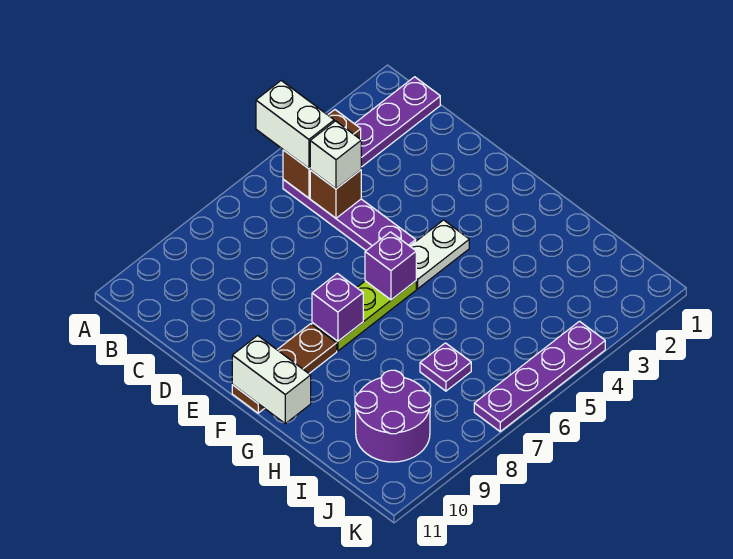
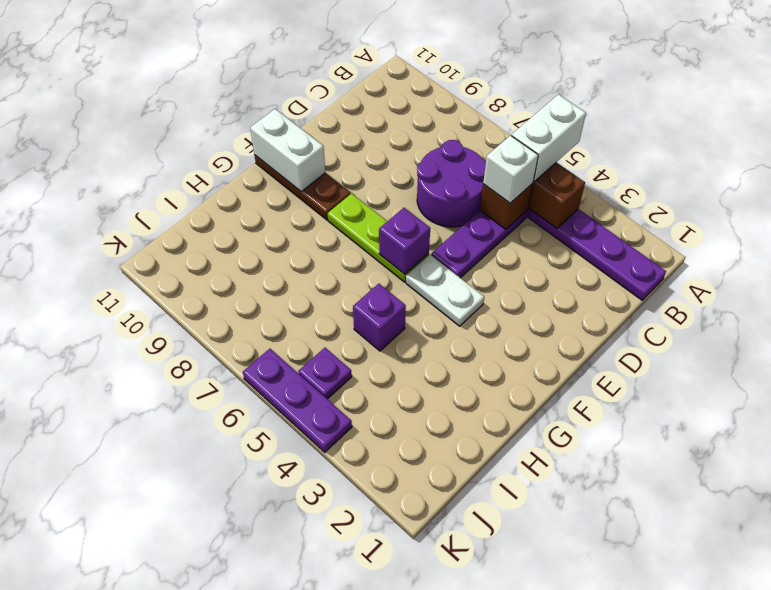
purple 1x1 brick [312,273,363,341] -> purple 1x1 brick moved to [353,284,406,351]
white 1x2 brick [232,336,311,424] -> white 1x2 brick turned to [250,109,325,192]
purple 1x1 plate [420,343,471,391] -> purple 1x1 plate moved to [298,348,352,399]
purple 2x2 round brick [355,370,431,462] -> purple 2x2 round brick moved to [417,140,486,227]
purple 1x4 plate [474,321,605,431] -> purple 1x3 plate [243,349,352,452]

